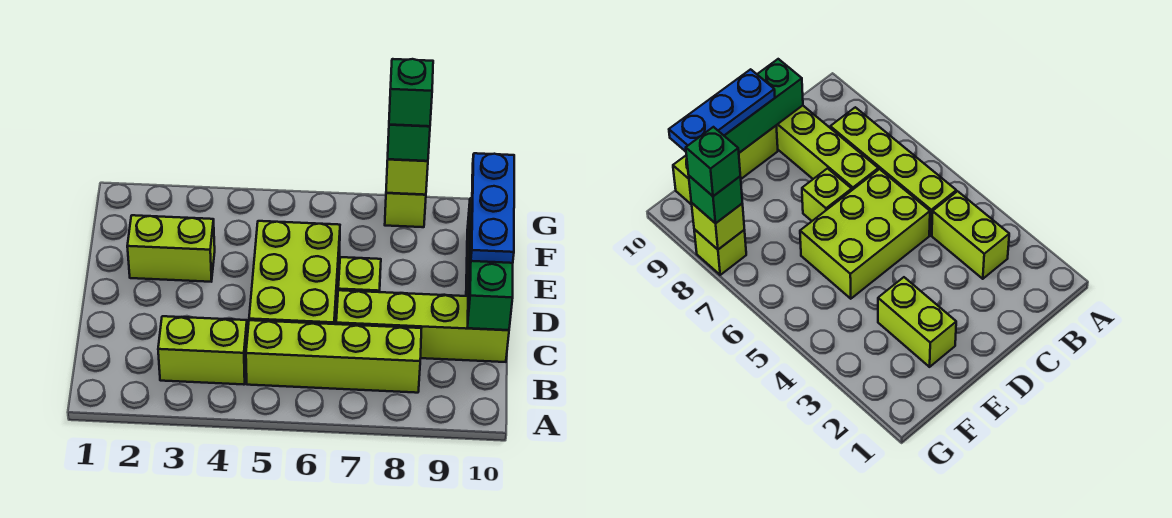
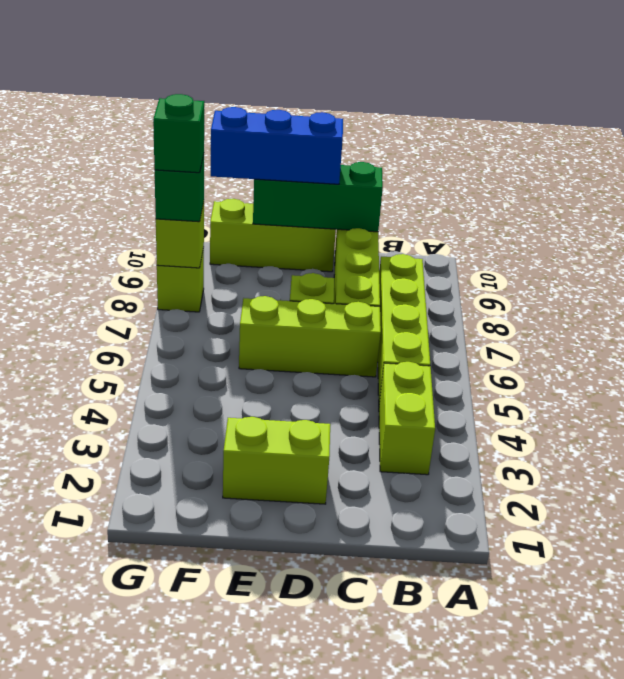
lime 2x3 brick [249,221,340,324] -> lime 1x3 brick [239,296,381,377]
blue 1x3 plate [471,153,514,263] -> blue 1x3 brick [211,107,343,184]
lime 1x2 brick [127,215,215,282] -> lime 1x2 brick turned to [223,417,330,504]

